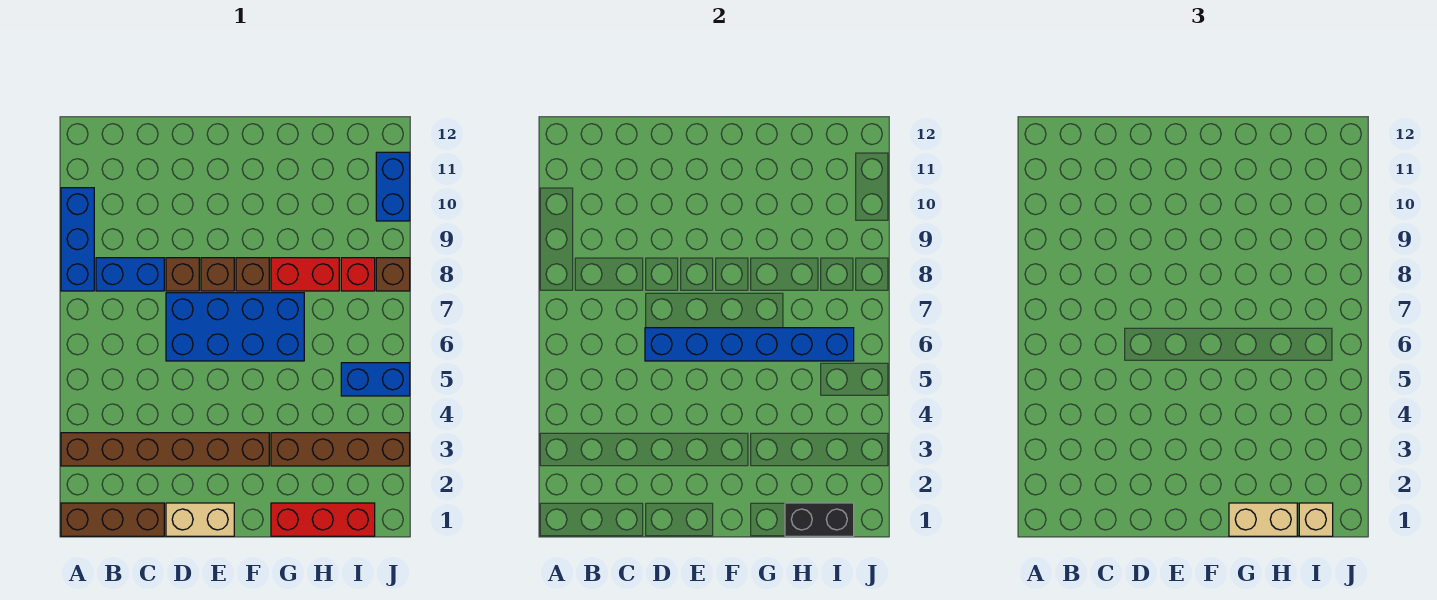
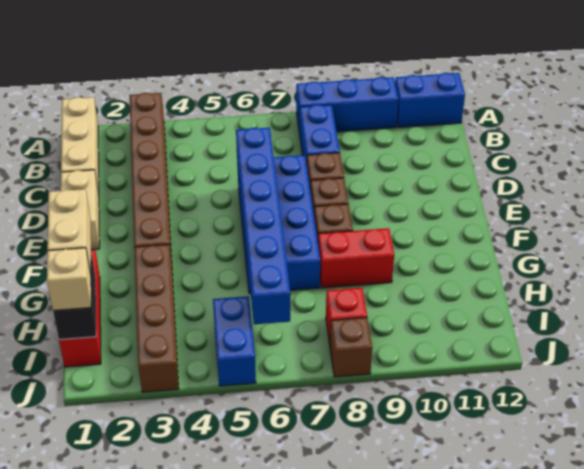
brown 1x3 brick [61,503,164,536] -> tan 1x3 brick [61,97,99,194]
red 1x2 brick [271,258,339,291] -> red 1x2 brick turned to [318,228,394,288]
blue 1x2 brick [376,152,410,221] -> blue 1x2 brick moved to [395,73,465,127]

